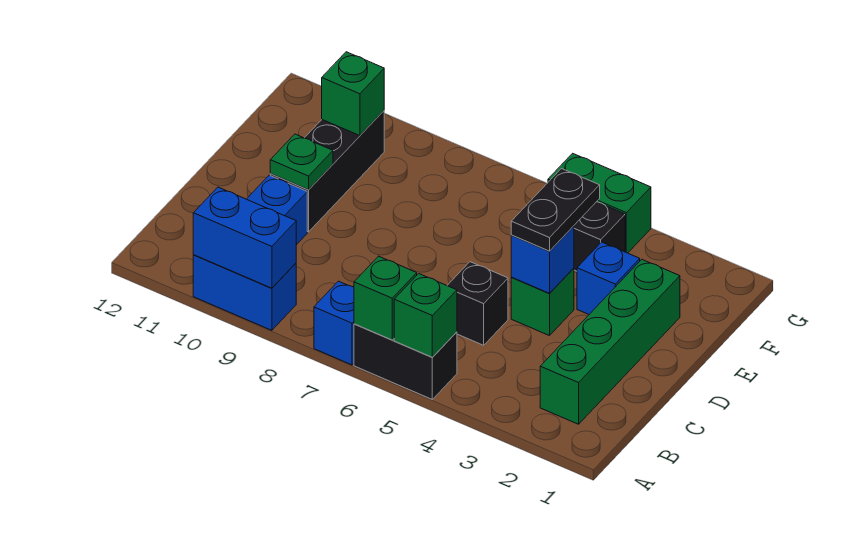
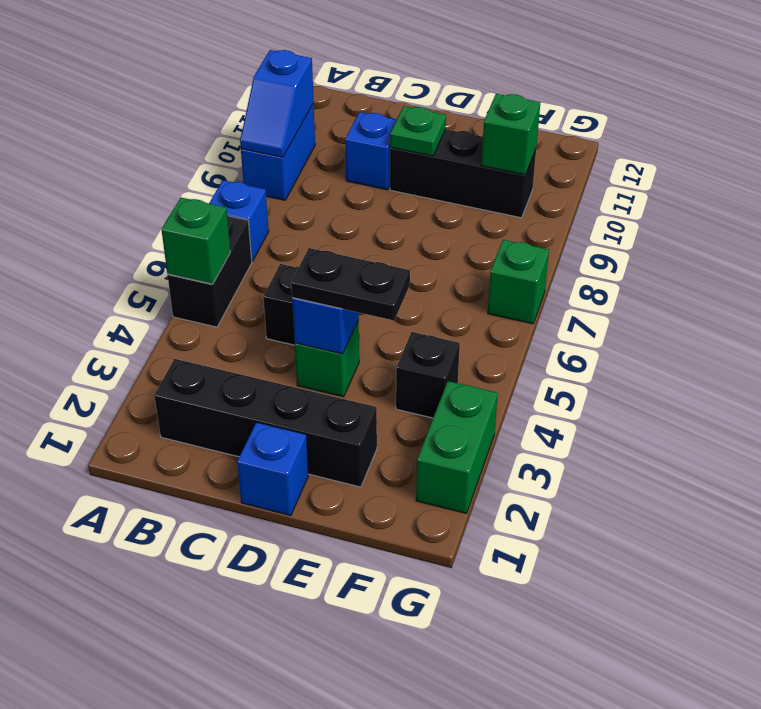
green 1x1 brick [354,256,417,340] -> green 1x1 brick moved to [488,240,549,324]
blue 1x2 brick [193,187,296,288] -> blue 1x2 slope [240,50,314,157]
green 1x4 brick [540,259,680,424] -> black 1x4 brick [154,359,377,487]
blue 1x1 brick [577,242,640,314] -> blue 1x1 brick moved to [237,422,308,516]
green 1x2 brick [548,153,651,253] -> green 1x2 brick moved to [416,381,498,514]

